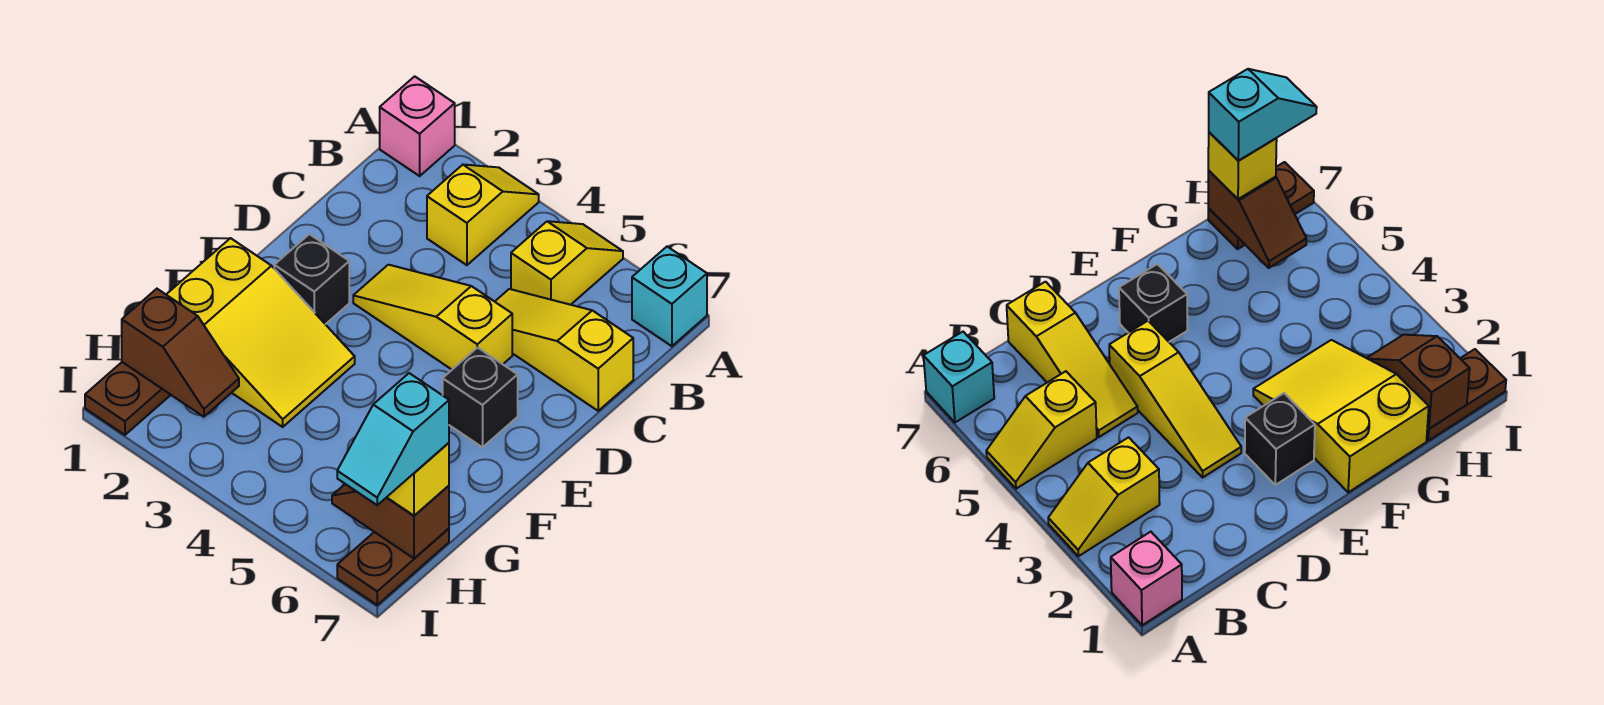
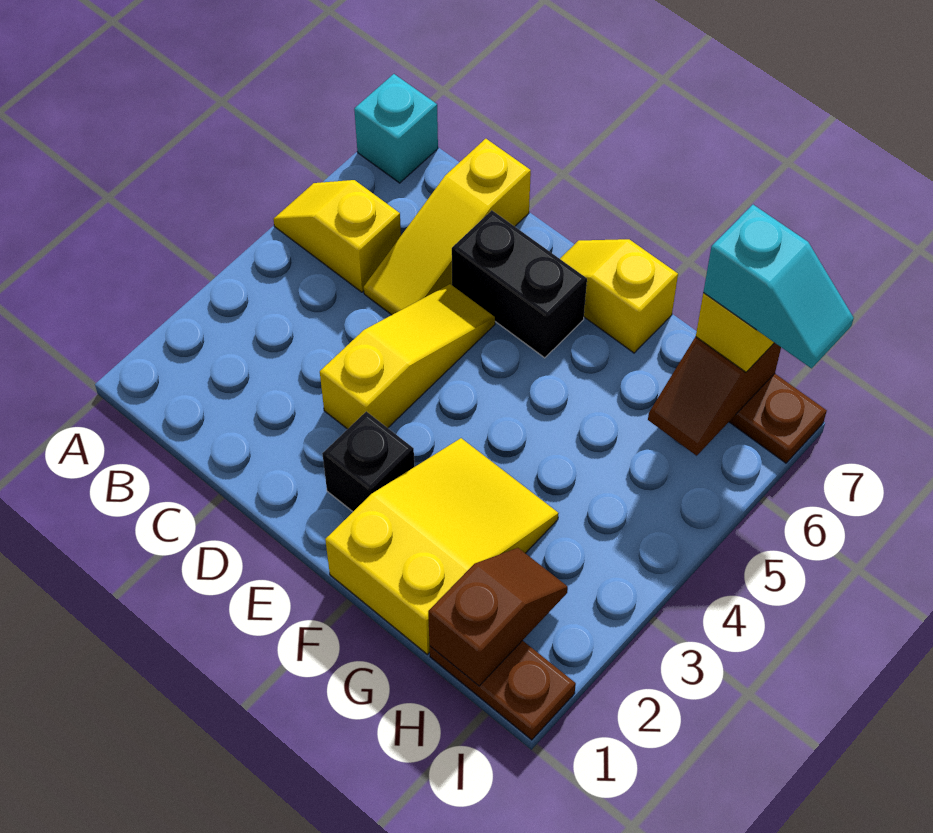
pink 1x1 brick [380,76,455,176] -> none
yellow 1x2 slope [427,165,539,265] -> yellow 1x2 slope moved to [560,239,678,353]
yellow 1x3 slope [353,265,512,369] -> yellow 1x3 slope turned to [320,284,495,429]
black 1x1 brick [443,347,518,447] -> black 1x2 brick [452,210,587,358]

